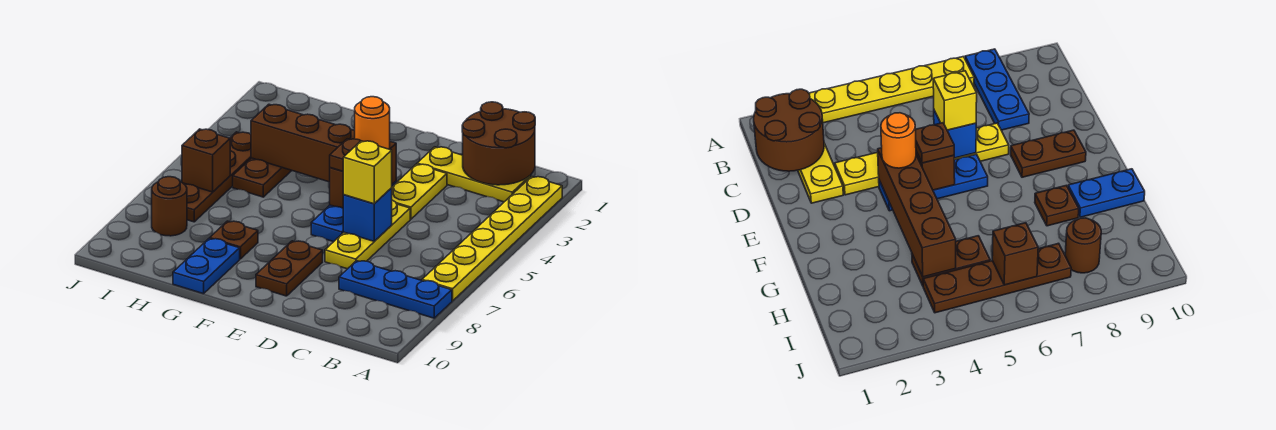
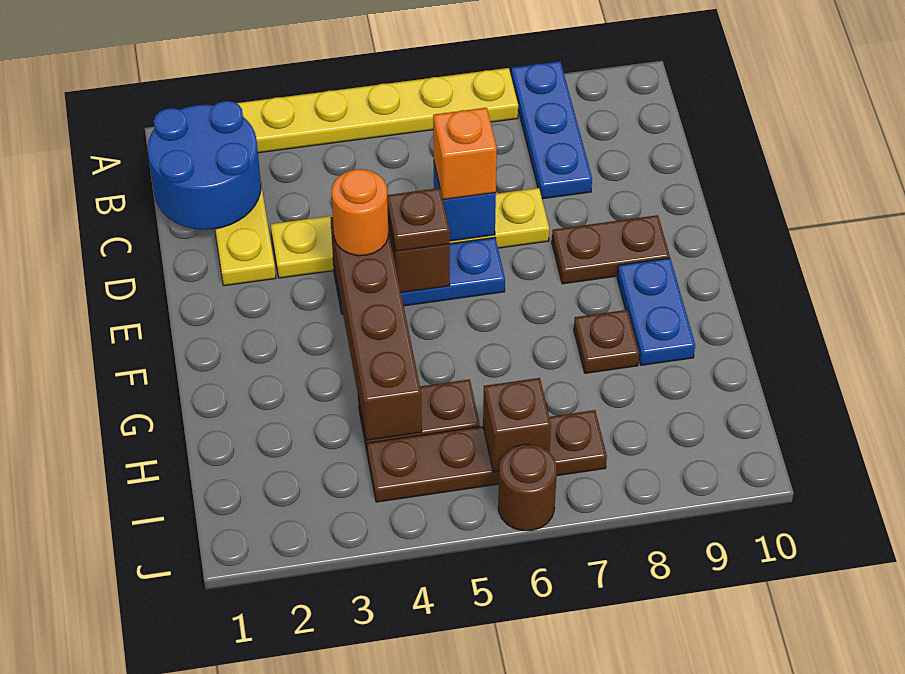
brown 2x2 round brick [462,102,535,185] -> blue 2x2 round brick [148,101,261,230]
yellow 1x1 brick [343,141,392,204] -> orange 1x1 brick [433,108,497,199]
blue 1x2 plate [173,238,240,294] -> blue 1x2 plate turned to [617,258,695,365]
brown 1x1 round brick [152,177,187,236] -> brown 1x1 round brick moved to [498,444,557,531]

